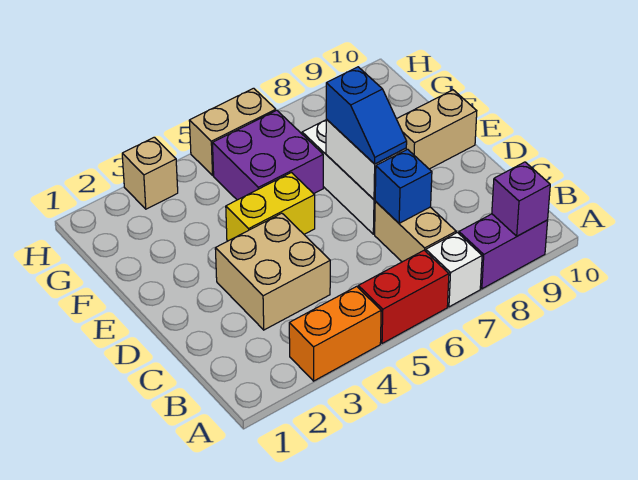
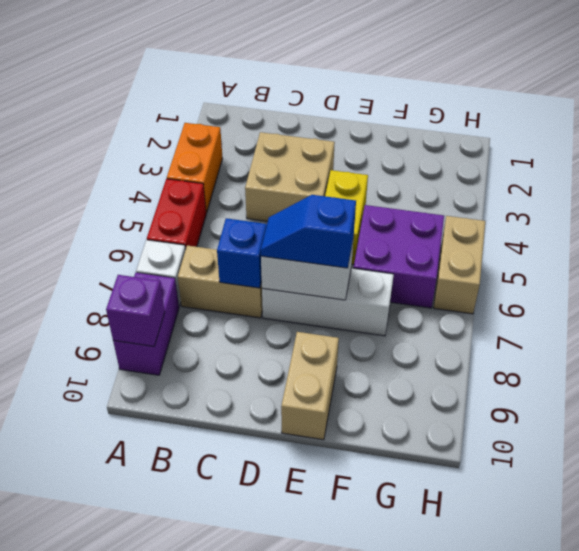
tan 1x1 brick [122,137,178,209] -> none

